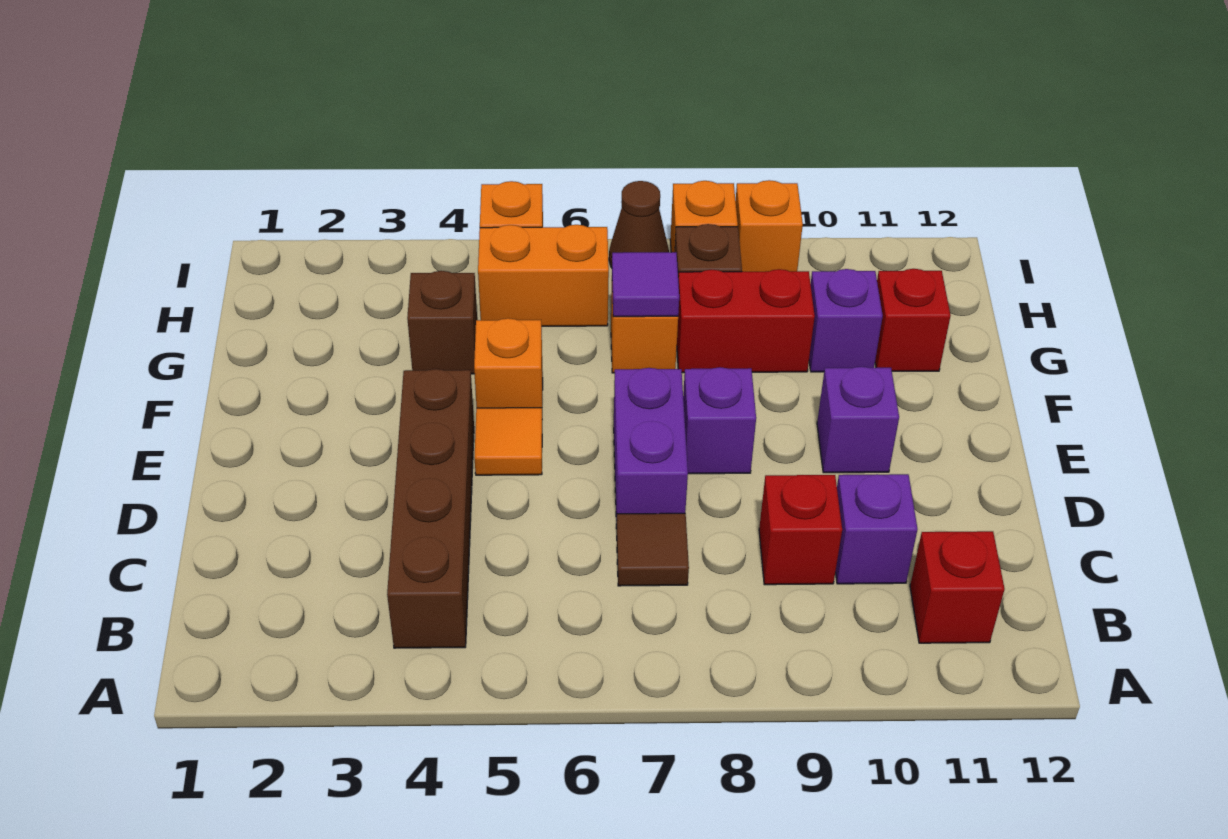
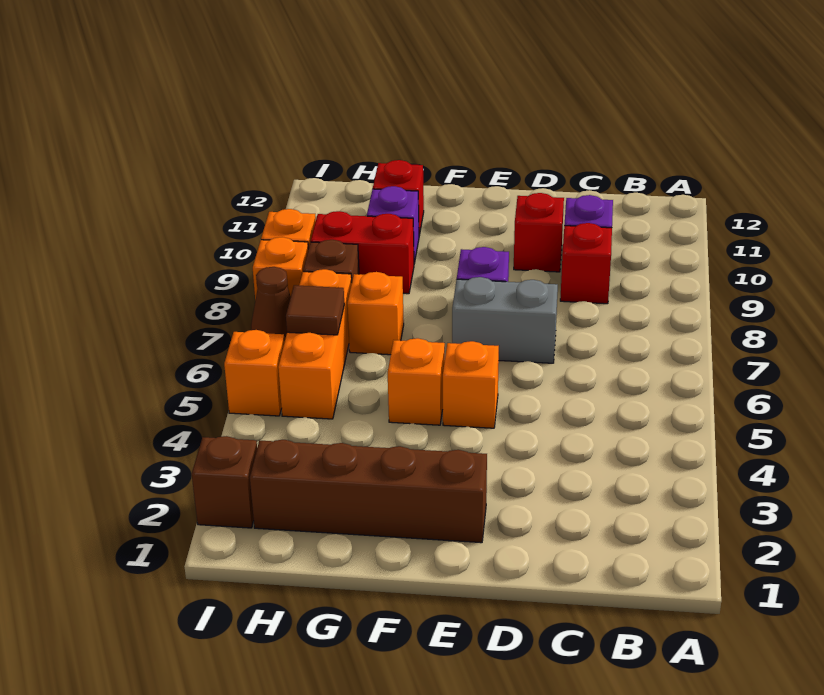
brown 1x4 brick [387,369,474,648] -> brown 1x4 brick moved to [250,440,487,543]
red 1x1 brick [910,531,1005,643] -> red 1x1 brick moved to [514,193,564,272]
brown 1x1 tile [617,513,689,586] -> brown 1x1 tile moved to [286,285,344,335]
purple 1x2 brick [614,368,688,528] -> grey 1x2 brick [452,277,558,363]
orange 1x1 tile [475,408,542,475] -> orange 1x1 brick [443,341,499,428]
purple 1x1 brick [817,367,899,473] -> none
brown 1x1 brick [407,271,477,374] -> brown 1x1 brick moved to [192,436,257,528]
purple 1x1 tile [612,252,679,317] -> none
red 1x2 brick [677,269,815,373] -> red 1x2 brick turned to [311,211,414,294]
orange 1x2 brick [478,225,609,326] -> orange 1x3 brick [278,269,352,419]

